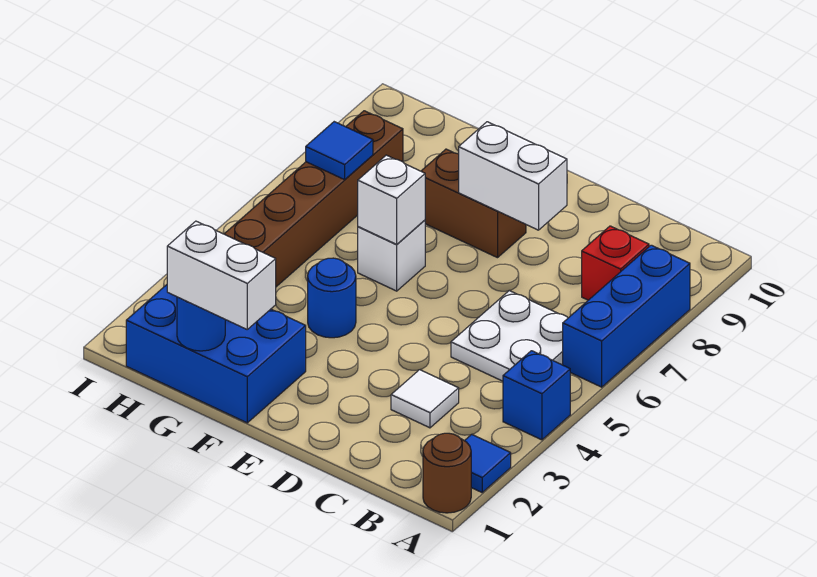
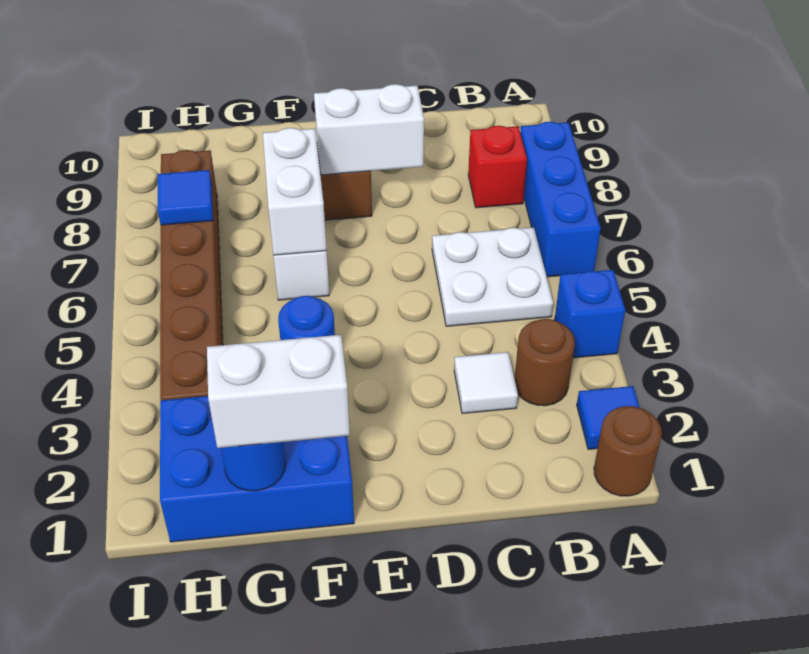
none -> brown 1x1 round brick [515,319,575,406]
white 1x1 brick [358,155,425,245] -> white 1x2 brick [263,128,327,255]

